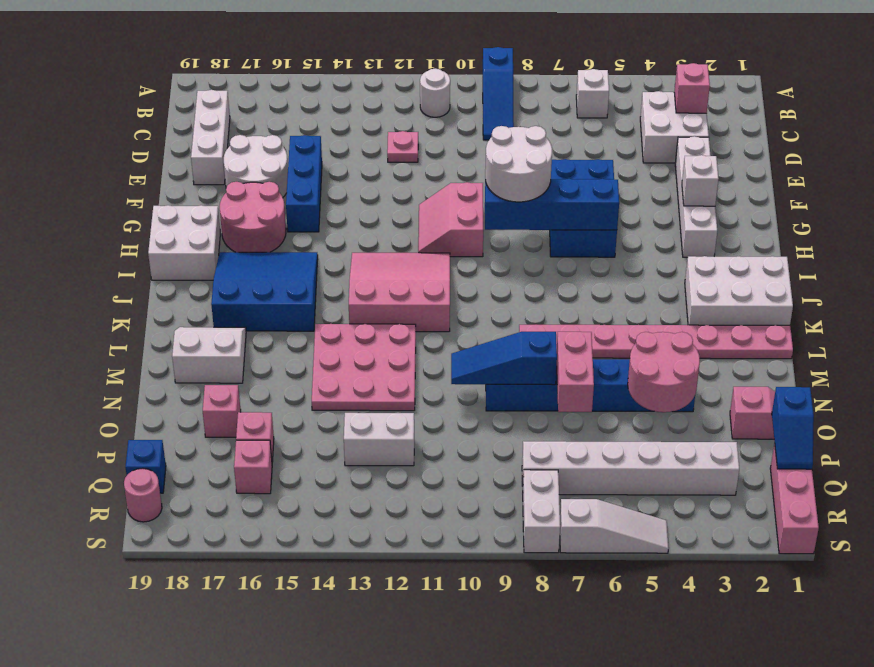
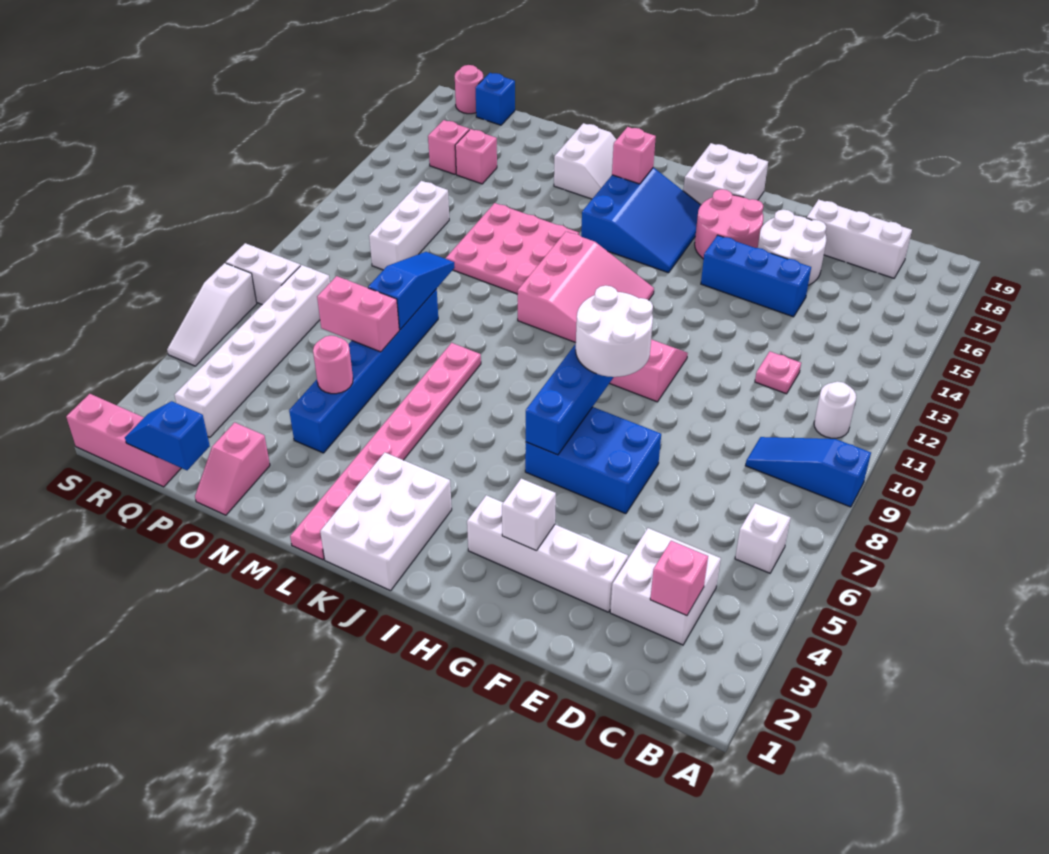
pink 2x2 round brick [628,332,700,412] -> pink 1x1 round brick [313,335,353,394]
pink 1x1 brick [203,385,241,437] -> pink 1x1 brick moved to [612,127,656,184]
white 1x2 brick [344,413,414,466] -> white 1x3 brick [369,181,449,270]

